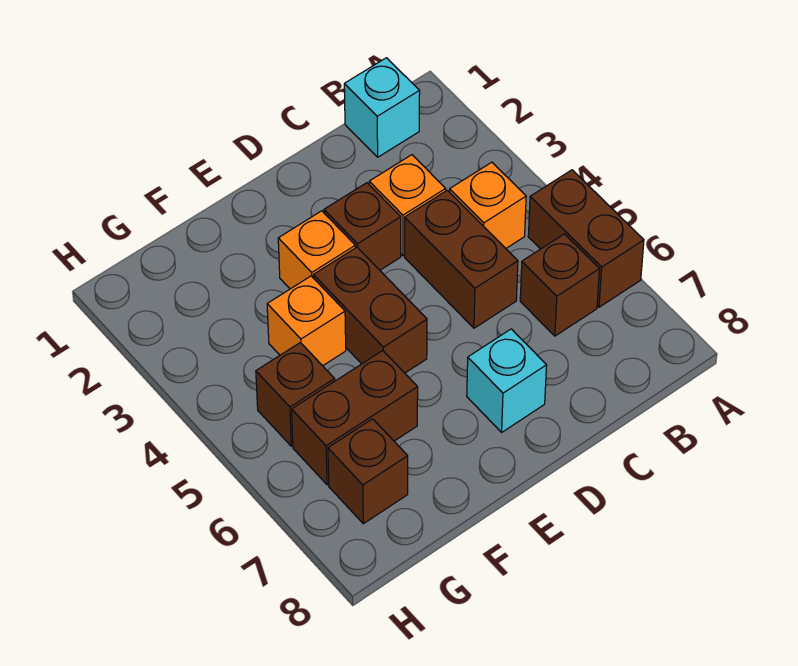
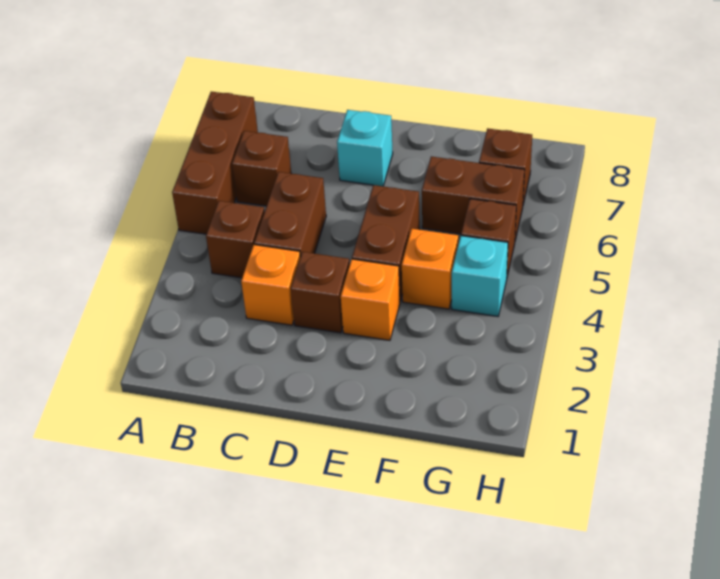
brown 1x2 brick [528,170,644,307] -> brown 1x3 brick [172,92,258,234]
cyan 1x1 brick [344,58,420,157] -> cyan 1x1 brick moved to [452,236,508,316]
orange 1x1 brick [450,162,526,248] -> brown 1x1 brick [206,201,265,278]

